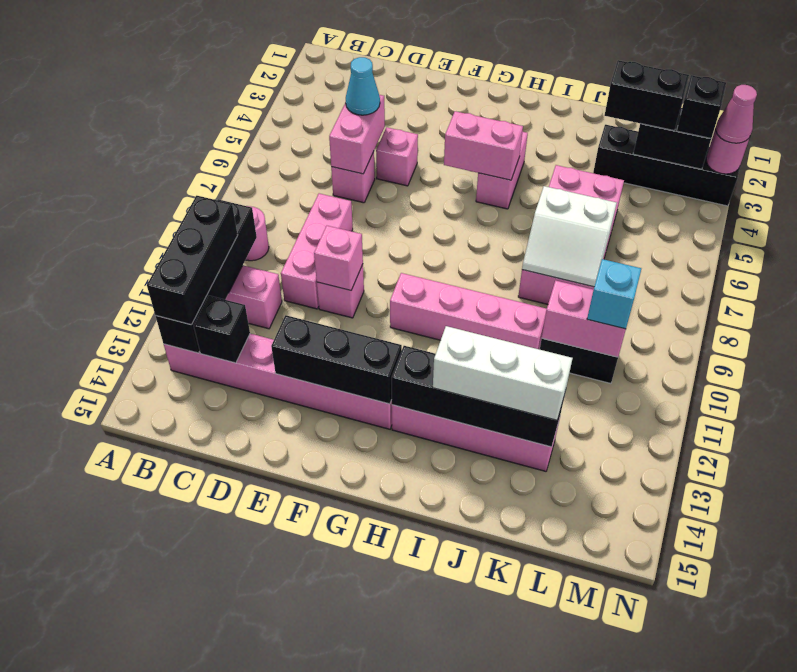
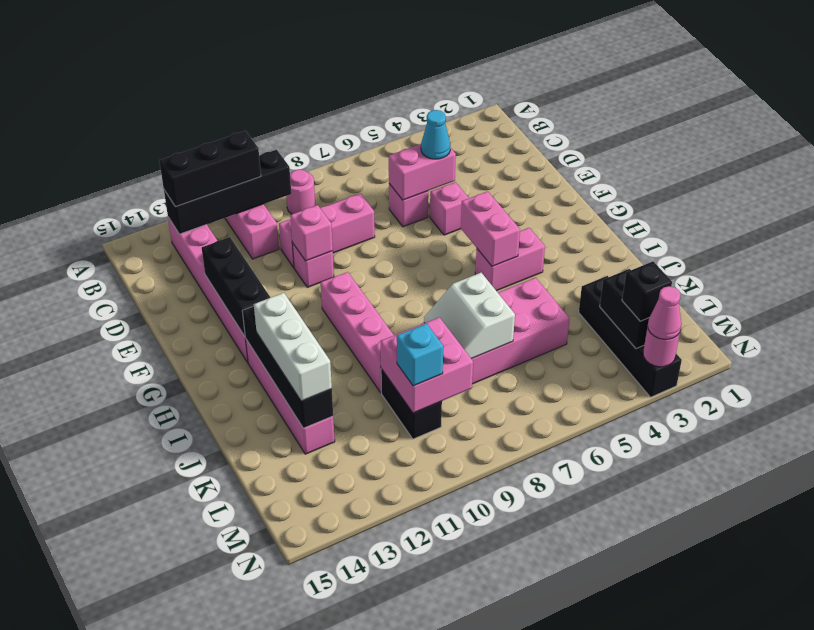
black 1x1 brick [194,296,250,363] -> none
black 1x2 brick [605,60,689,131] -> none
pink 1x2 brick [542,281,626,357] -> pink 2x2 brick [381,317,473,413]

